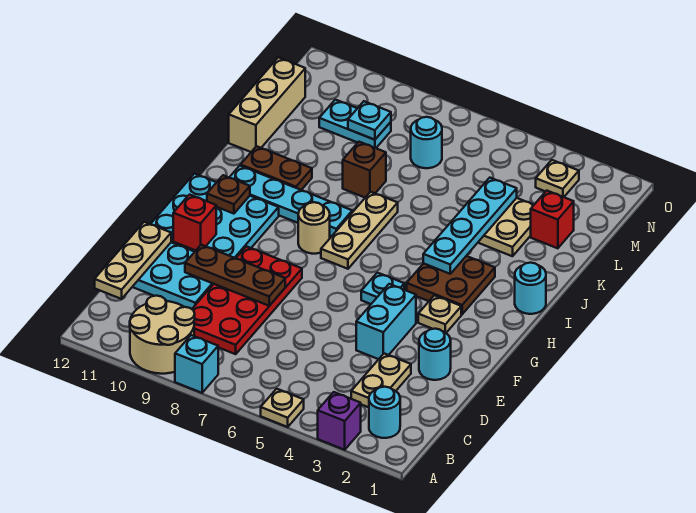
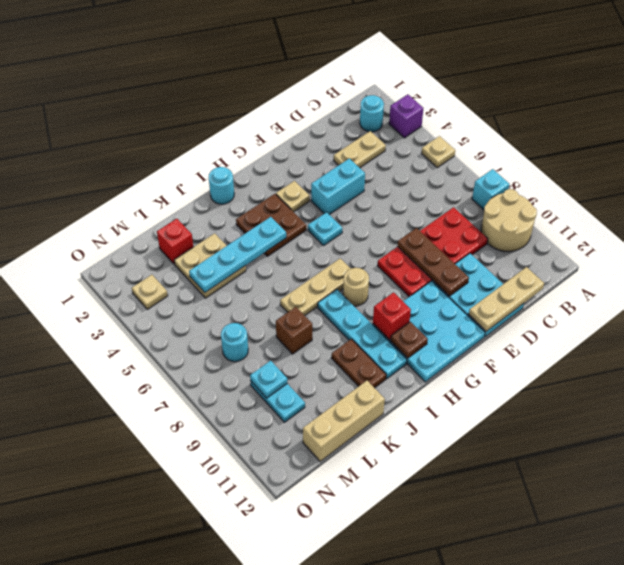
cyan 1x1 round brick [419,329,451,380] -> none
red 1x1 brick [173,195,216,251] -> red 1x1 brick moved to [373,293,411,340]

